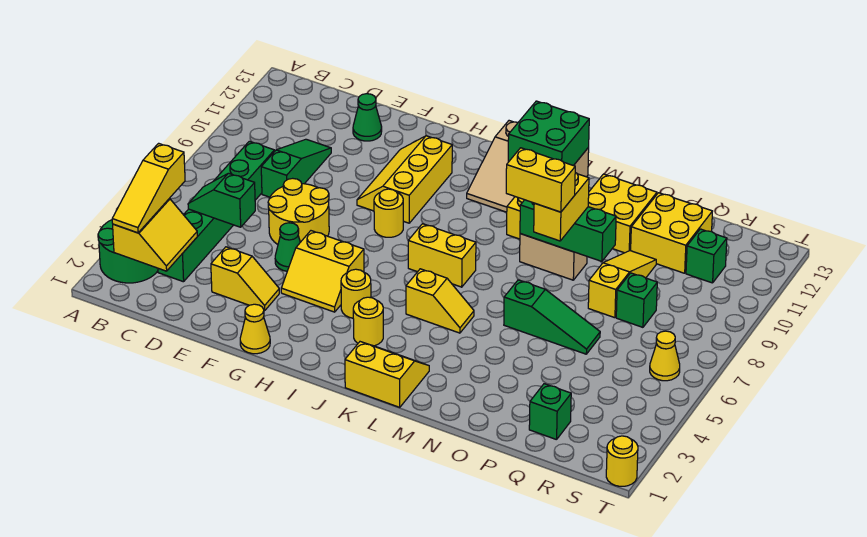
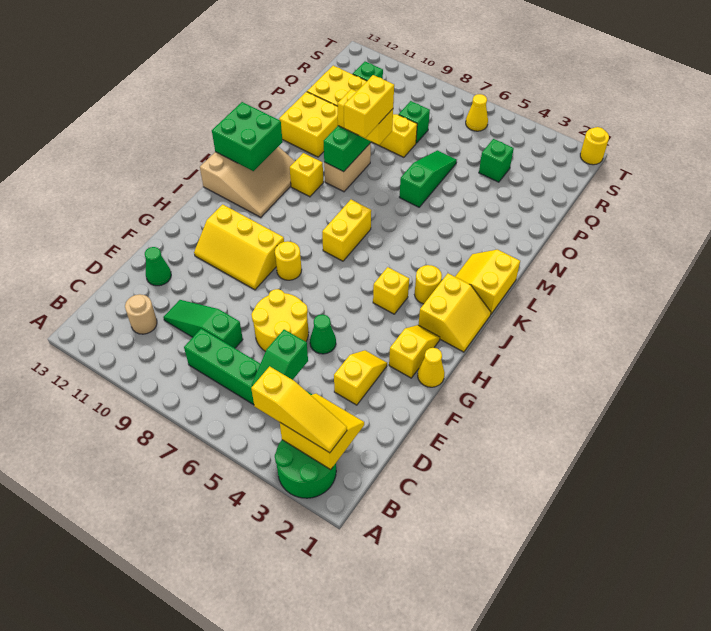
none -> tan 1x1 round brick [125,294,157,334]
yellow 2x2 slope [281,231,364,312] -> yellow 2x2 slope moved to [419,273,491,352]
yellow 1x1 round brick [341,269,371,318] -> yellow 1x1 brick [373,267,409,314]
yellow 1x2 slope [406,269,474,333] -> yellow 1x2 slope moved to [389,325,440,378]
green 1x1 brick [529,384,571,440] -> green 1x1 brick moved to [479,139,514,182]

